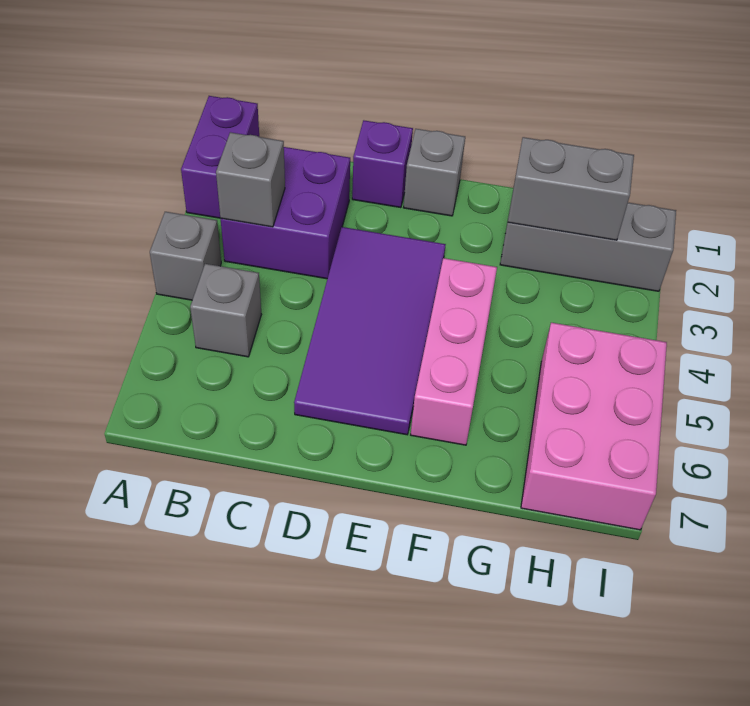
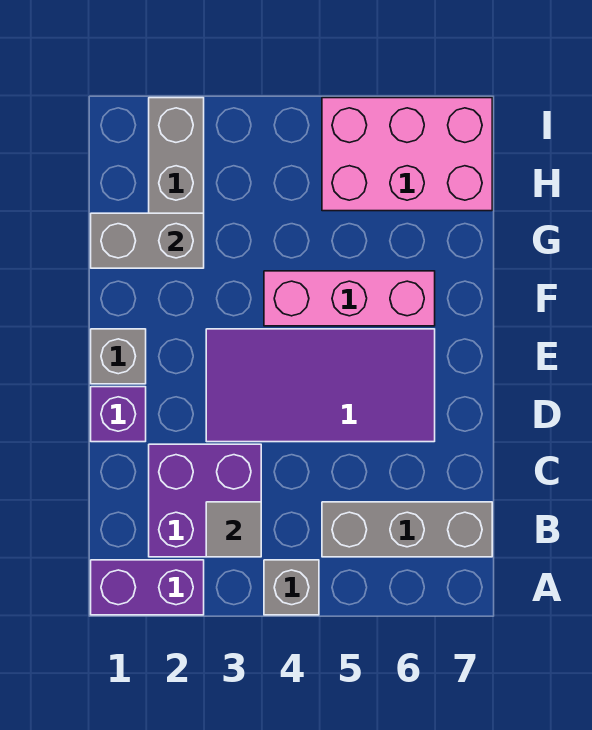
grey 1x1 brick [216,132,285,227] -> grey 1x1 tile [206,502,261,557]
grey 1x1 brick [190,264,261,357] -> grey 1x3 brick [322,502,492,557]
grey 1x2 brick [508,137,634,240] -> grey 1x2 brick turned to [91,213,204,268]

